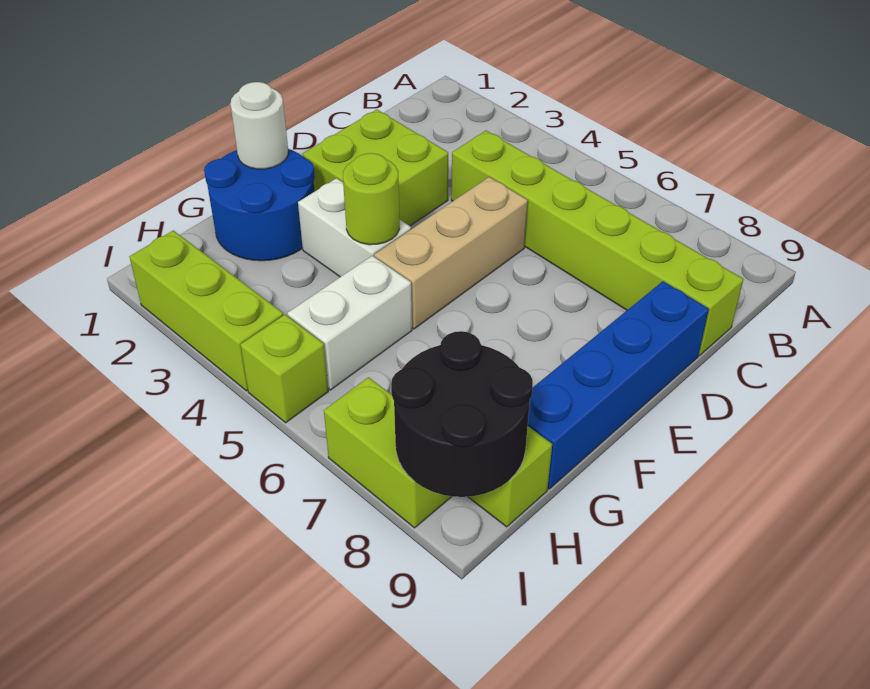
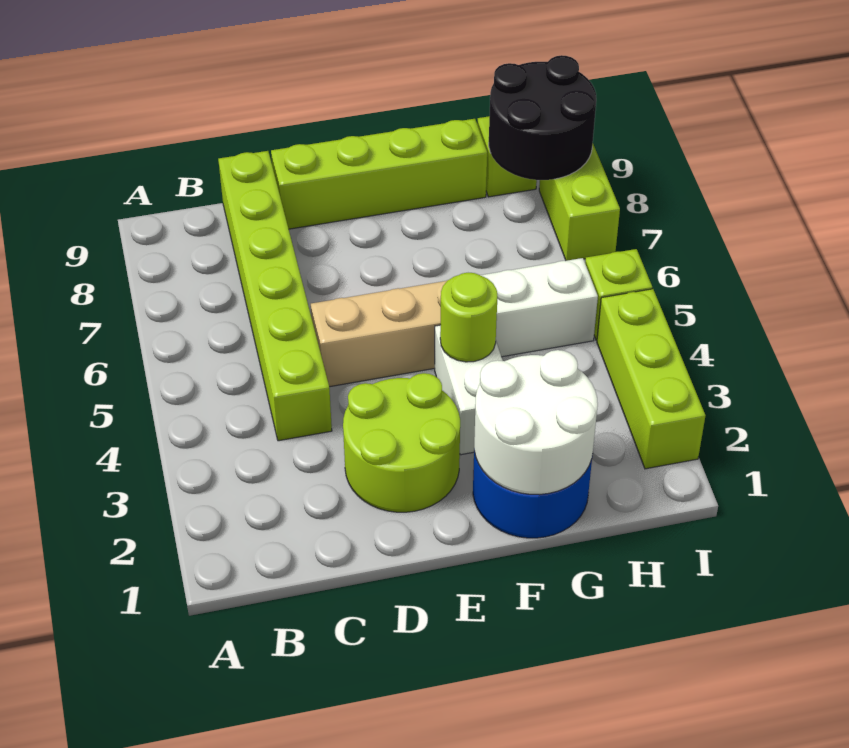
lime 2x2 brick [303,110,448,226] -> lime 2x2 round brick [343,373,460,512]
blue 1x4 brick [528,281,709,489] -> lime 1x4 brick [271,119,487,229]
white 1x1 round brick [230,82,288,169] -> white 2x2 round brick [474,350,598,495]

